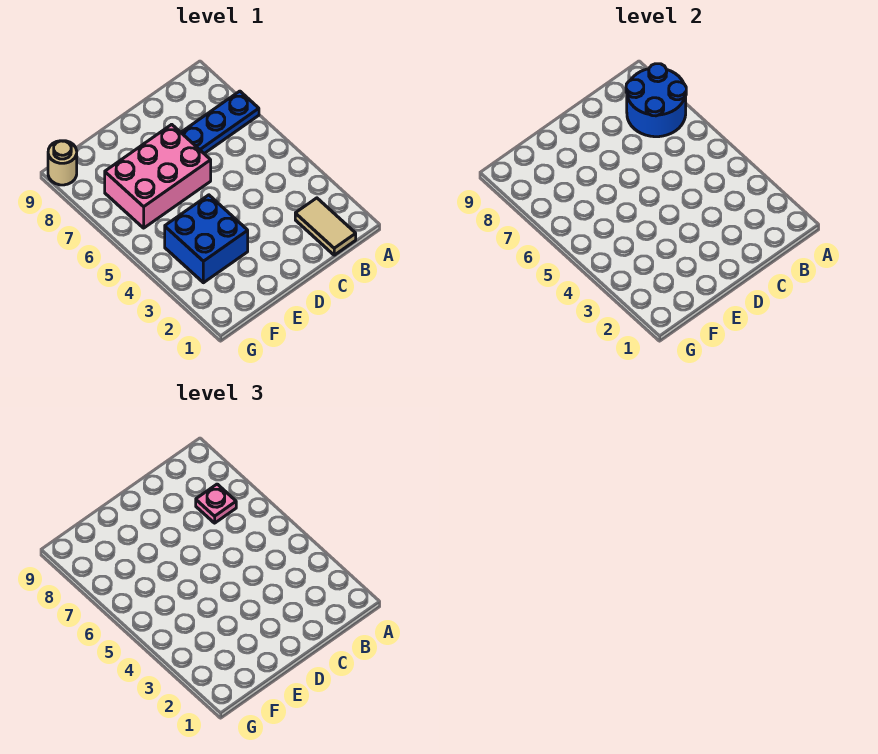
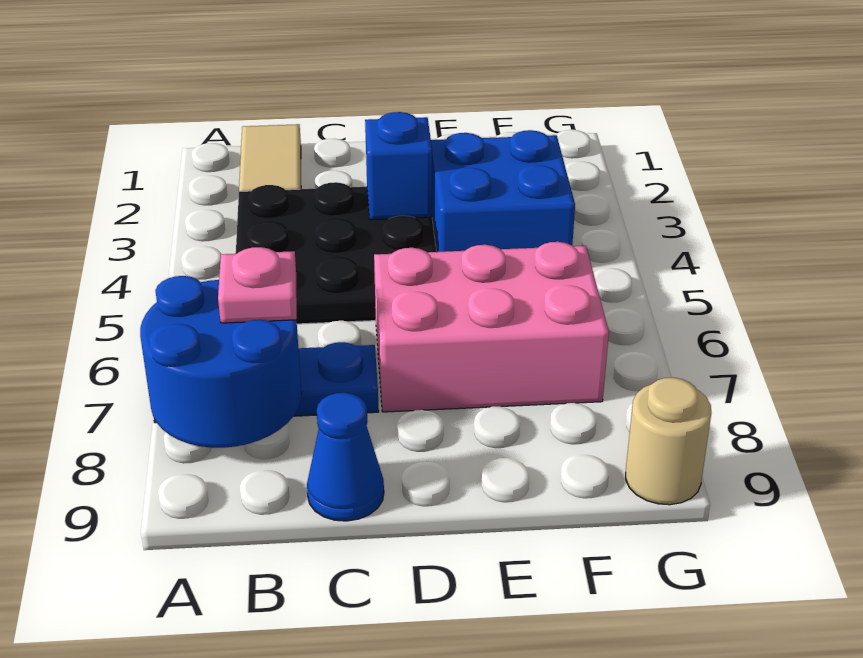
none -> black 3x3 plate [236,182,436,324]
none -> blue 1x1 cone [307,393,384,521]
none -> blue 1x1 brick [365,112,432,220]

